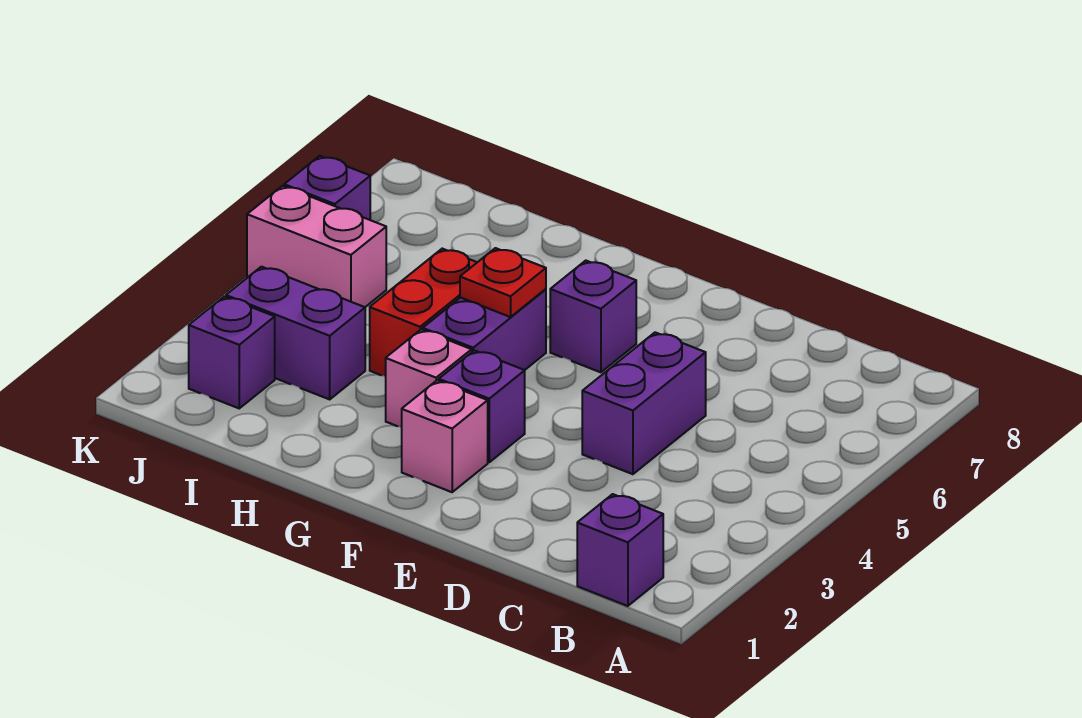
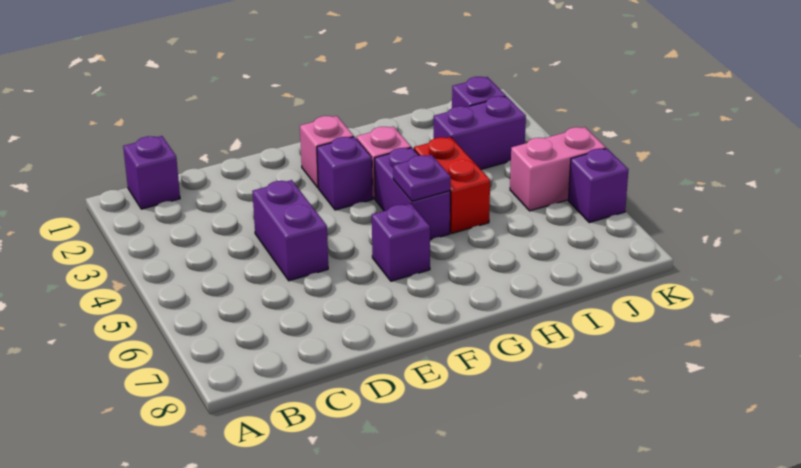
red 1x1 plate [460,248,546,317] -> purple 1x1 plate [393,155,451,201]

